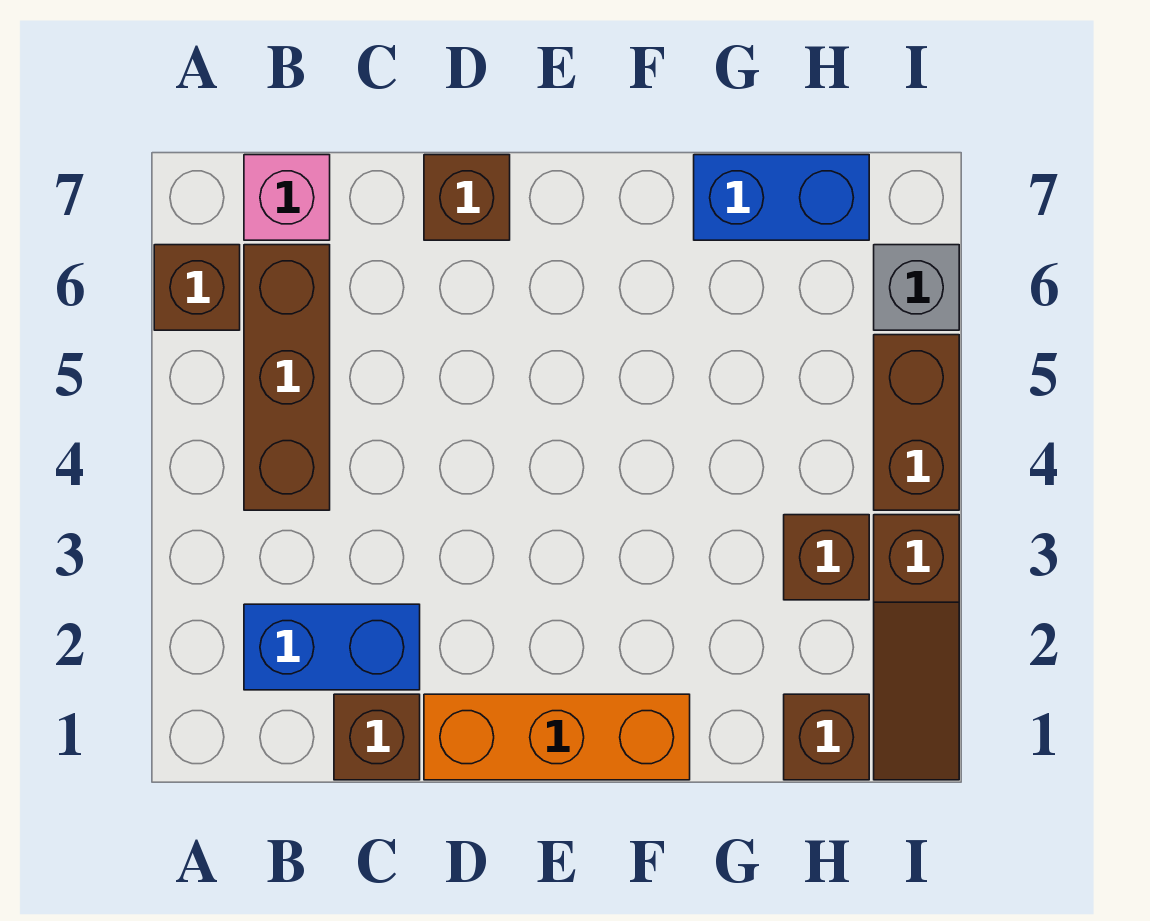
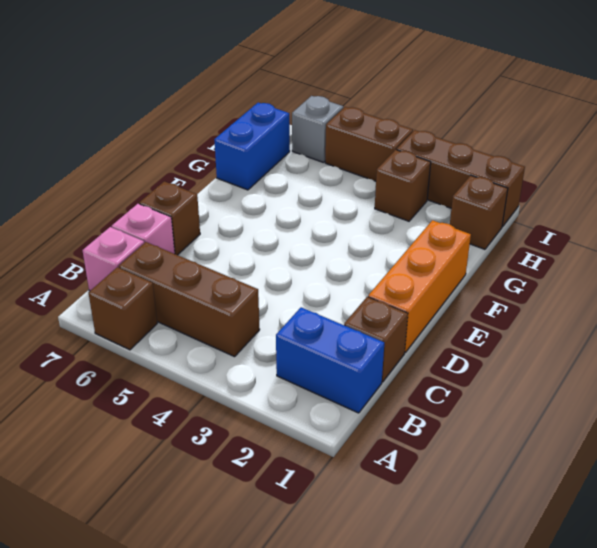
blue 1x2 brick [244,604,420,690] -> blue 1x2 brick turned to [276,307,384,413]
none -> pink 1x1 brick [112,204,175,254]
brown 1x3 slope [874,515,959,780] -> brown 1x3 brick [397,130,525,227]

